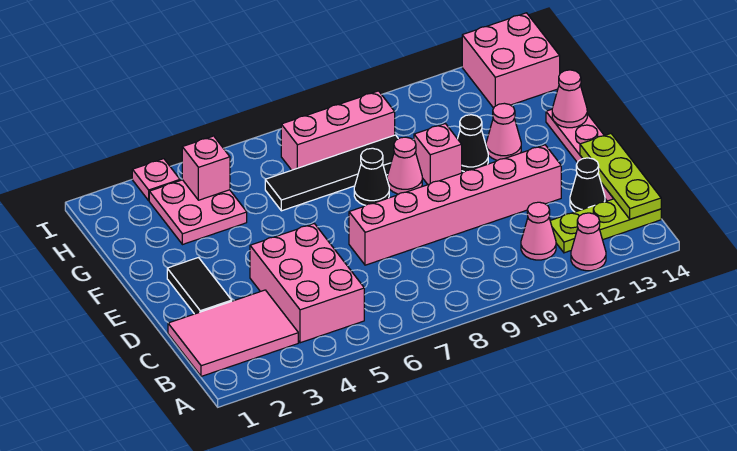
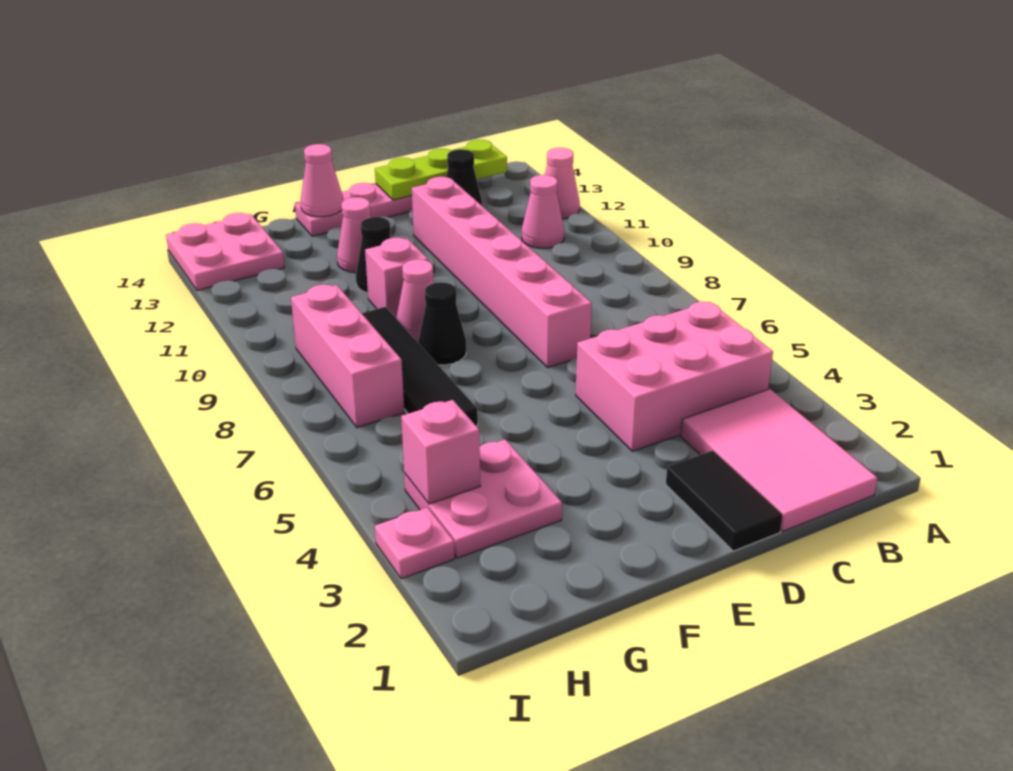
lime 1x3 plate [550,199,661,253] -> none
black 1x2 tile [167,258,232,314] -> black 1x2 tile turned to [666,450,783,551]
pink 2x2 brick [462,13,560,108] -> pink 2x2 plate [166,213,285,291]

